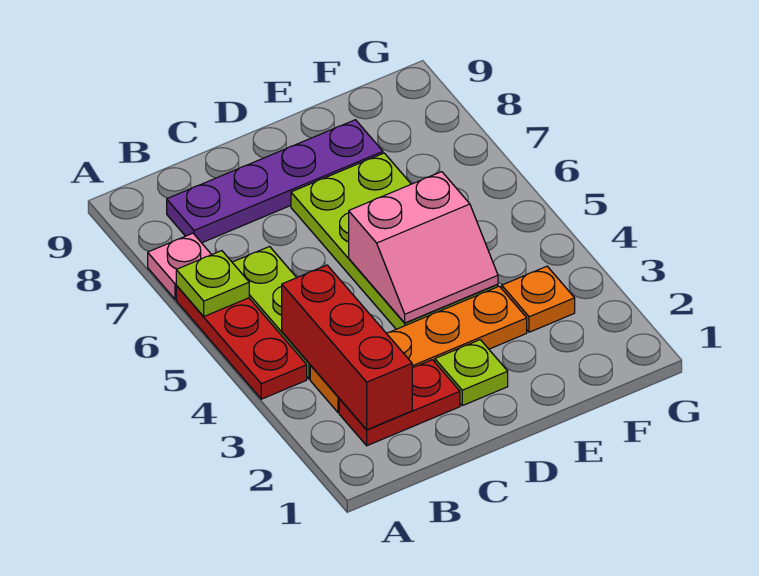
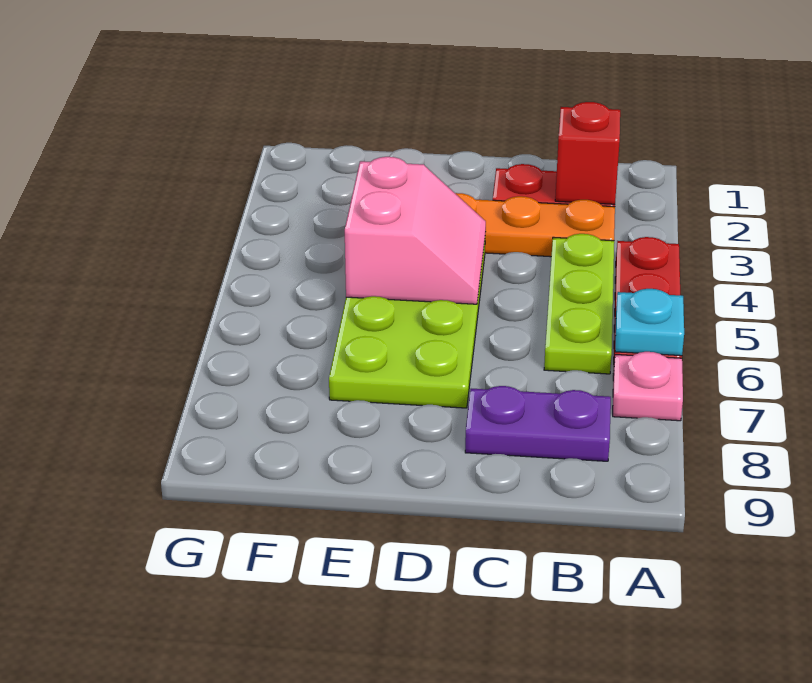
lime 1x1 plate [176,251,249,316] -> cyan 1x1 plate [615,289,684,356]
red 1x3 brick [282,265,412,430] -> red 1x1 brick [555,102,620,204]
purple 1x4 plate [167,120,383,243] -> purple 1x2 plate [465,386,611,461]
lime 1x1 plate [435,340,508,406] -> none
pink 2x2 slope [349,172,498,323] -> pink 2x2 slope turned to [345,157,486,304]
orange 1x1 plate [502,266,575,332] -> none

